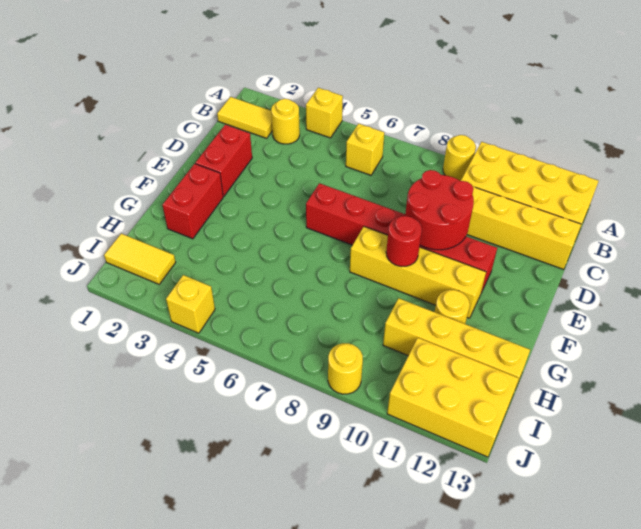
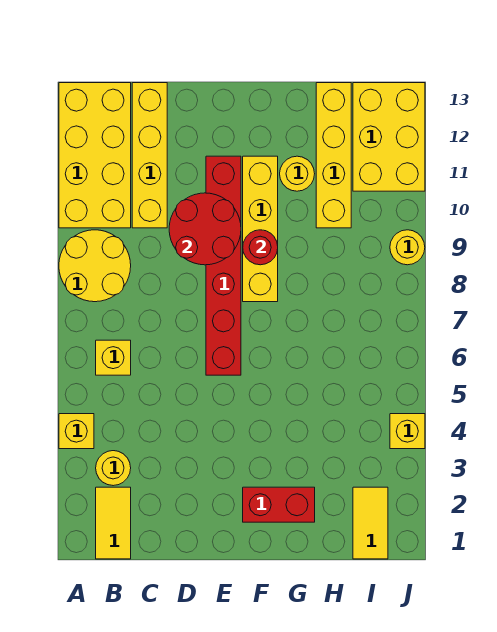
yellow 1x1 round brick [443,135,476,181] -> yellow 2x2 round brick [59,230,131,302]
red 1x2 brick [195,125,252,197] -> none

